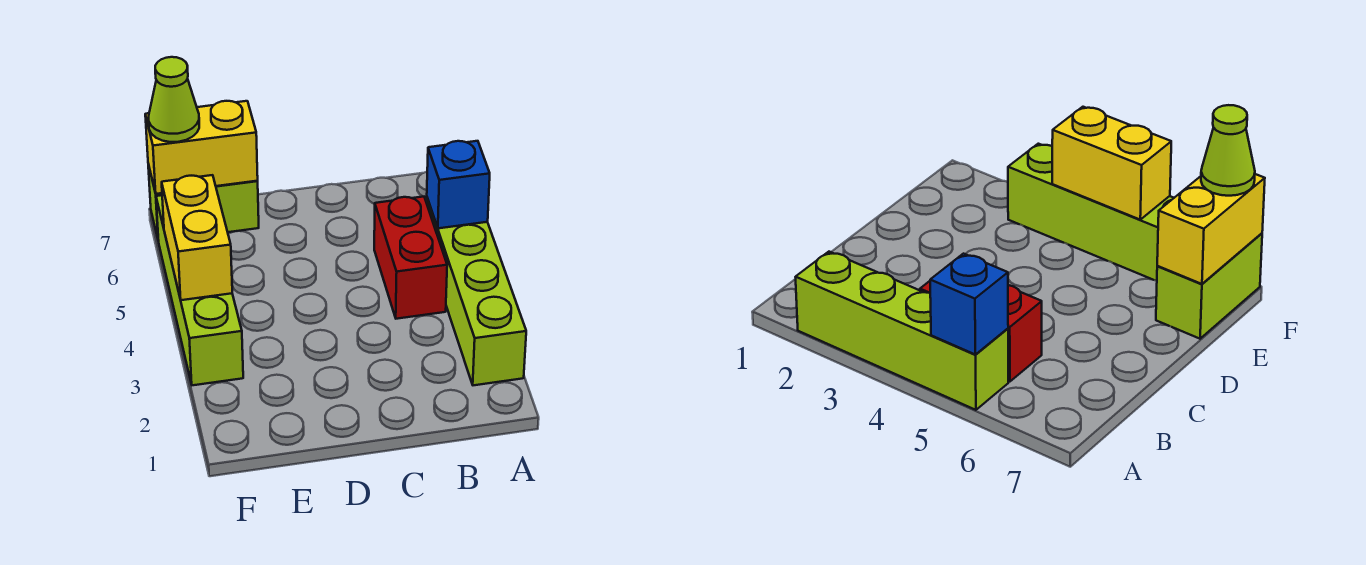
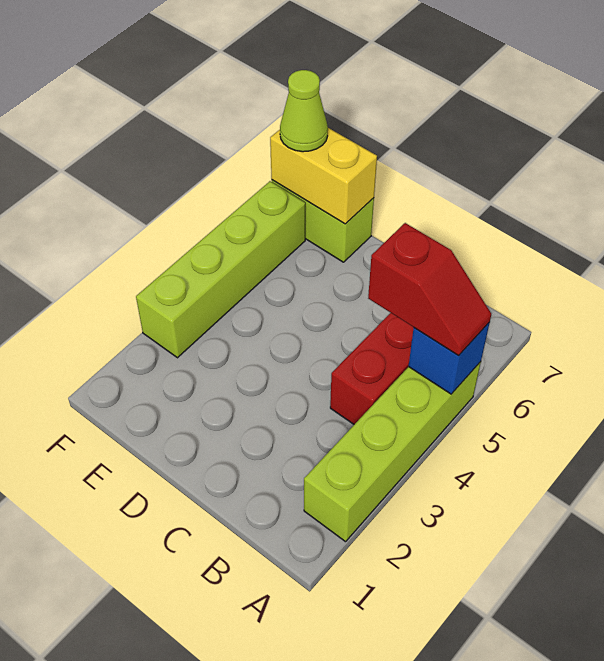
none -> red 1x2 slope [368,223,491,355]
yellow 1x2 brick [162,175,232,300] -> none

